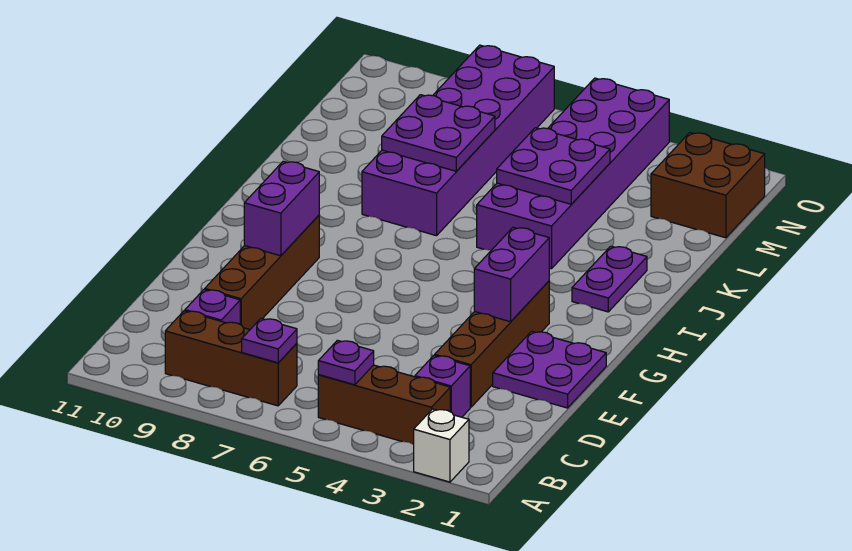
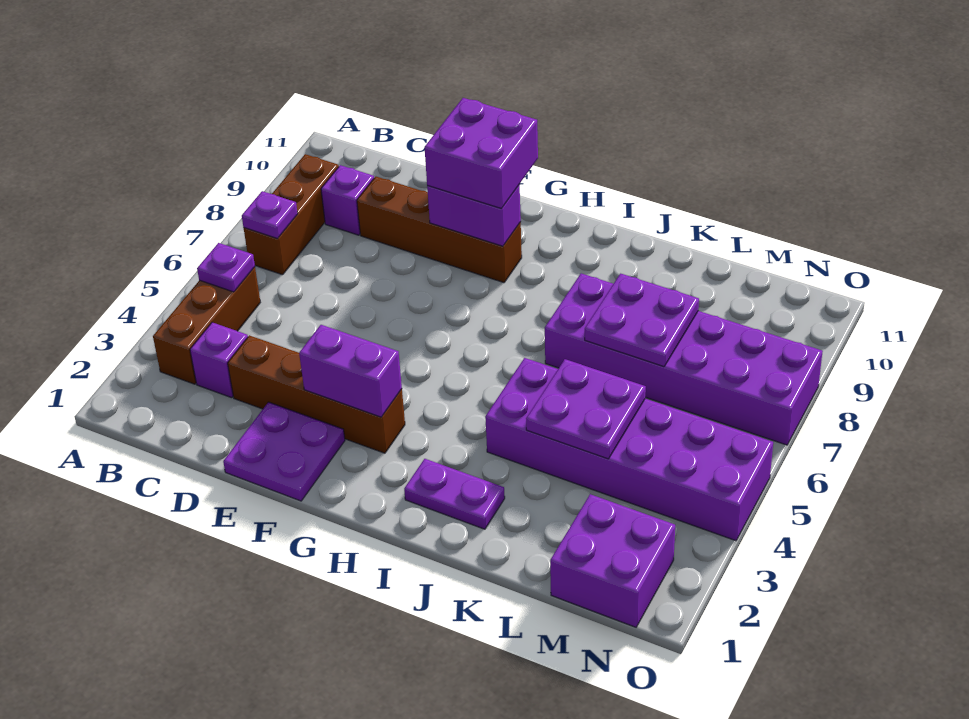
white 1x1 brick [414,409,469,482] -> none
none -> purple 2x2 brick [424,98,538,209]
brown 2x2 brick [651,133,765,238] -> purple 2x2 brick [550,494,675,627]

